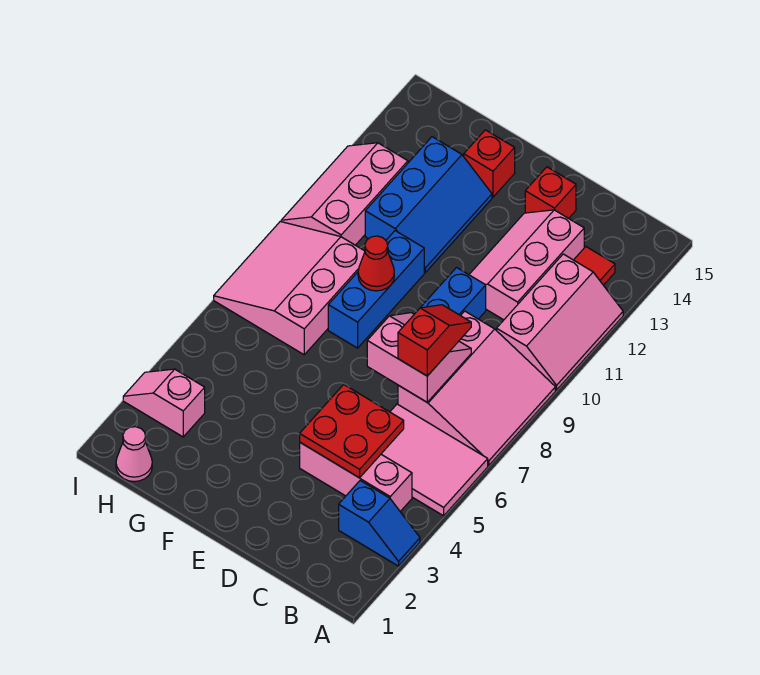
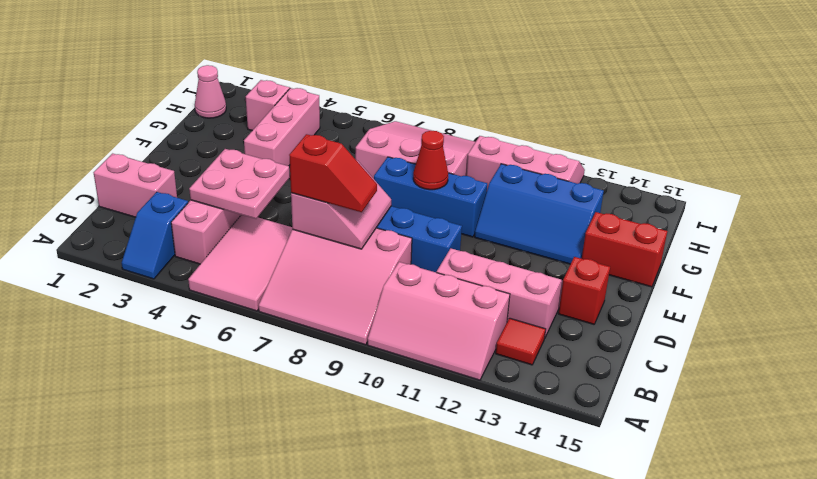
none -> pink 1x2 brick [93,154,177,217]
red 2x2 plate [300,385,404,478] -> pink 2x2 plate [189,149,290,219]
none -> pink 1x3 brick [244,88,320,166]
red 1x1 brick [464,130,515,197] -> red 1x2 brick [582,212,667,287]

